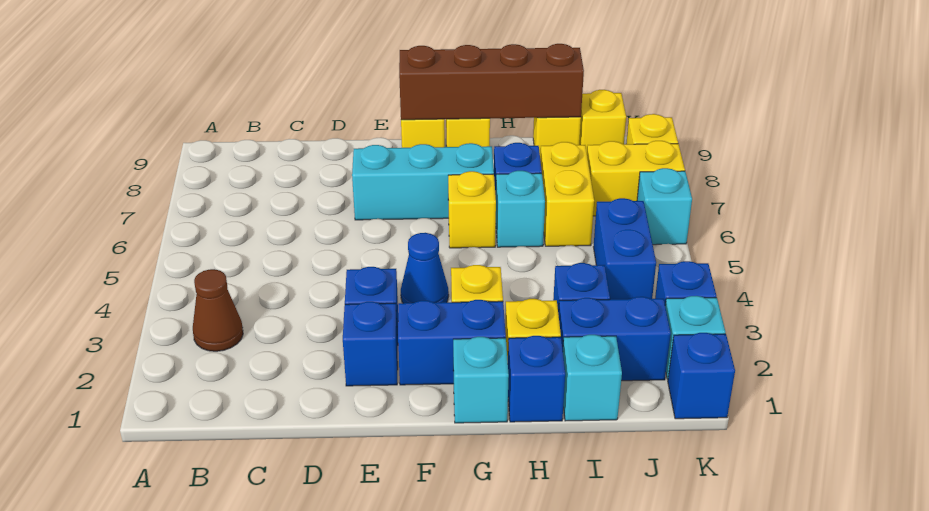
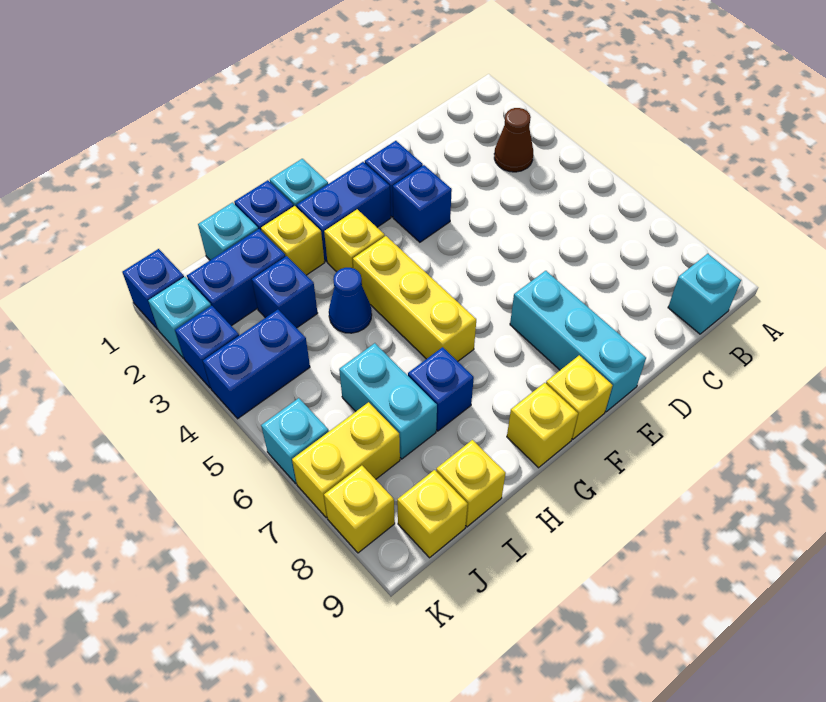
cyan 1x3 brick [352,143,494,220] -> cyan 1x3 brick turned to [510,271,646,412]
blue 1x1 cone [401,233,449,303] -> blue 1x1 cone moved to [329,268,372,333]
brown 1x4 brick [399,44,584,120] -> none
yellow 1x1 brick [448,171,496,248] -> yellow 1x3 brick [353,236,476,361]
cyan 1x1 brick [496,171,545,247] -> cyan 1x1 brick moved to [668,254,741,334]
yellow 1x2 brick [540,142,594,246] -> cyan 1x2 brick [339,343,437,459]
blue 1x2 brick [594,198,656,299] -> blue 1x2 brick turned to [203,310,310,419]

